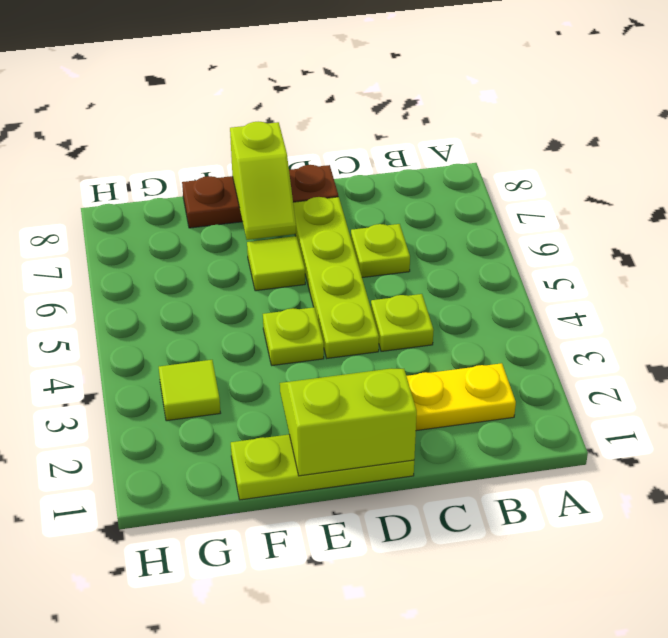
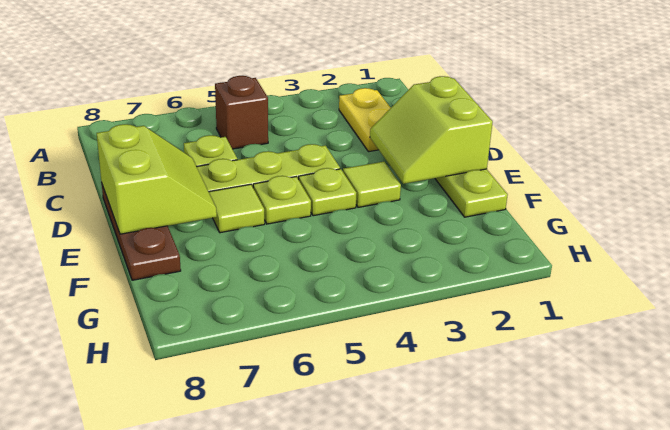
none -> brown 1x1 brick [215,76,268,149]
lime 1x1 plate [371,294,434,351] -> lime 1x1 plate moved to [253,176,311,224]
lime 1x2 slope [230,122,296,240] -> lime 2x2 slope [97,124,217,234]
lime 1x1 tile [159,360,220,421] -> lime 1x1 tile moved to [343,162,401,207]

